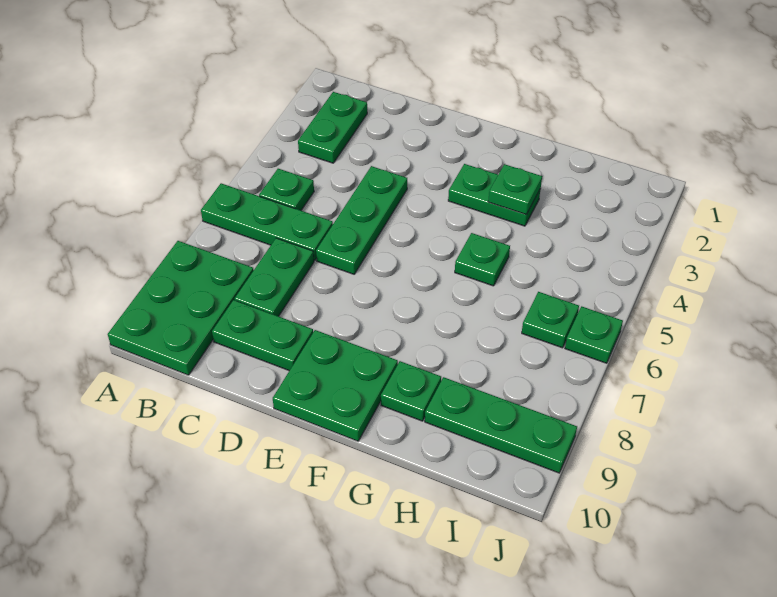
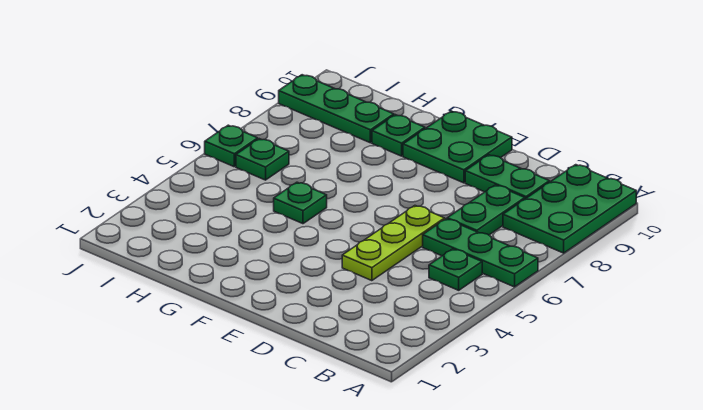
green 1x2 plate [298,92,367,163] -> none
green 1x3 plate [316,166,407,274] -> lime 1x3 plate [342,206,445,281]
green 1x2 plate [448,164,541,226] -> none
green 1x1 plate [488,164,542,215] -> none

